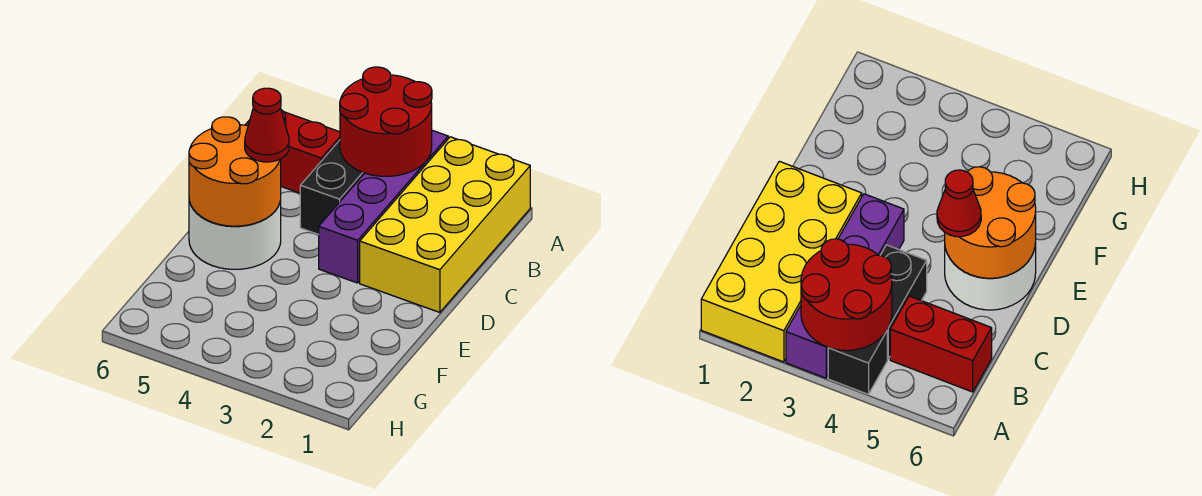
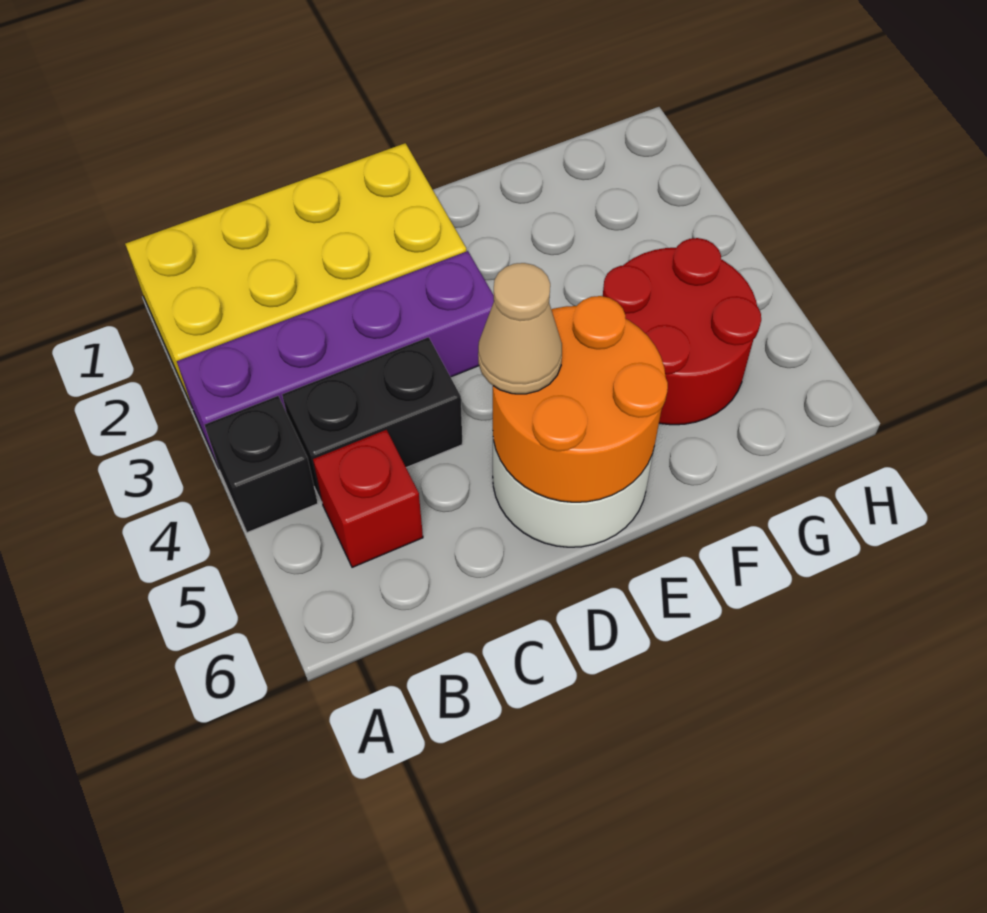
red 2x2 round brick [340,67,432,176] -> red 2x2 round brick moved to [603,238,761,425]
red 1x2 brick [245,110,340,193] -> red 1x1 brick [313,430,423,567]
red 1x1 cone [245,88,289,162] -> tan 1x1 cone [478,263,562,394]

